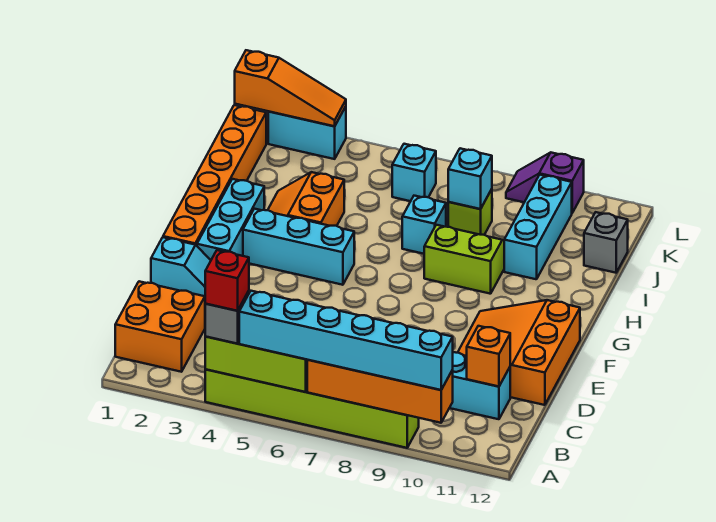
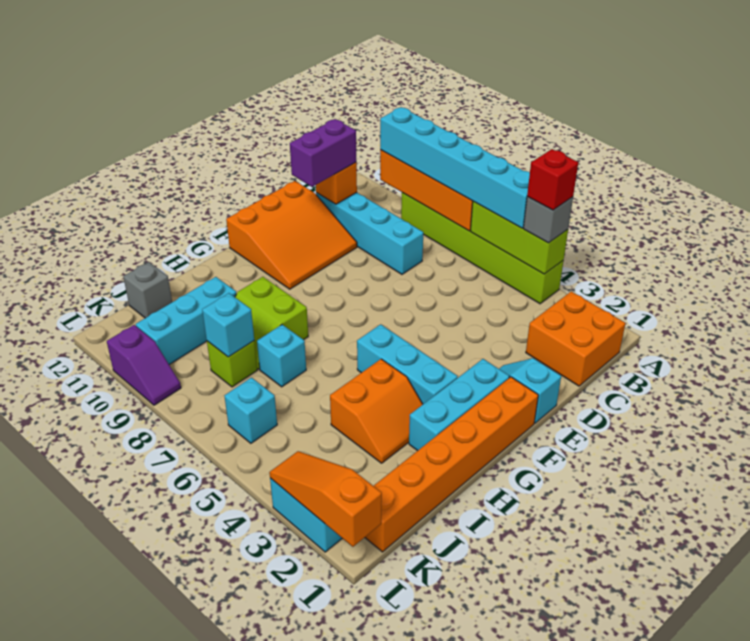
none -> purple 1x2 brick [290,119,356,187]

